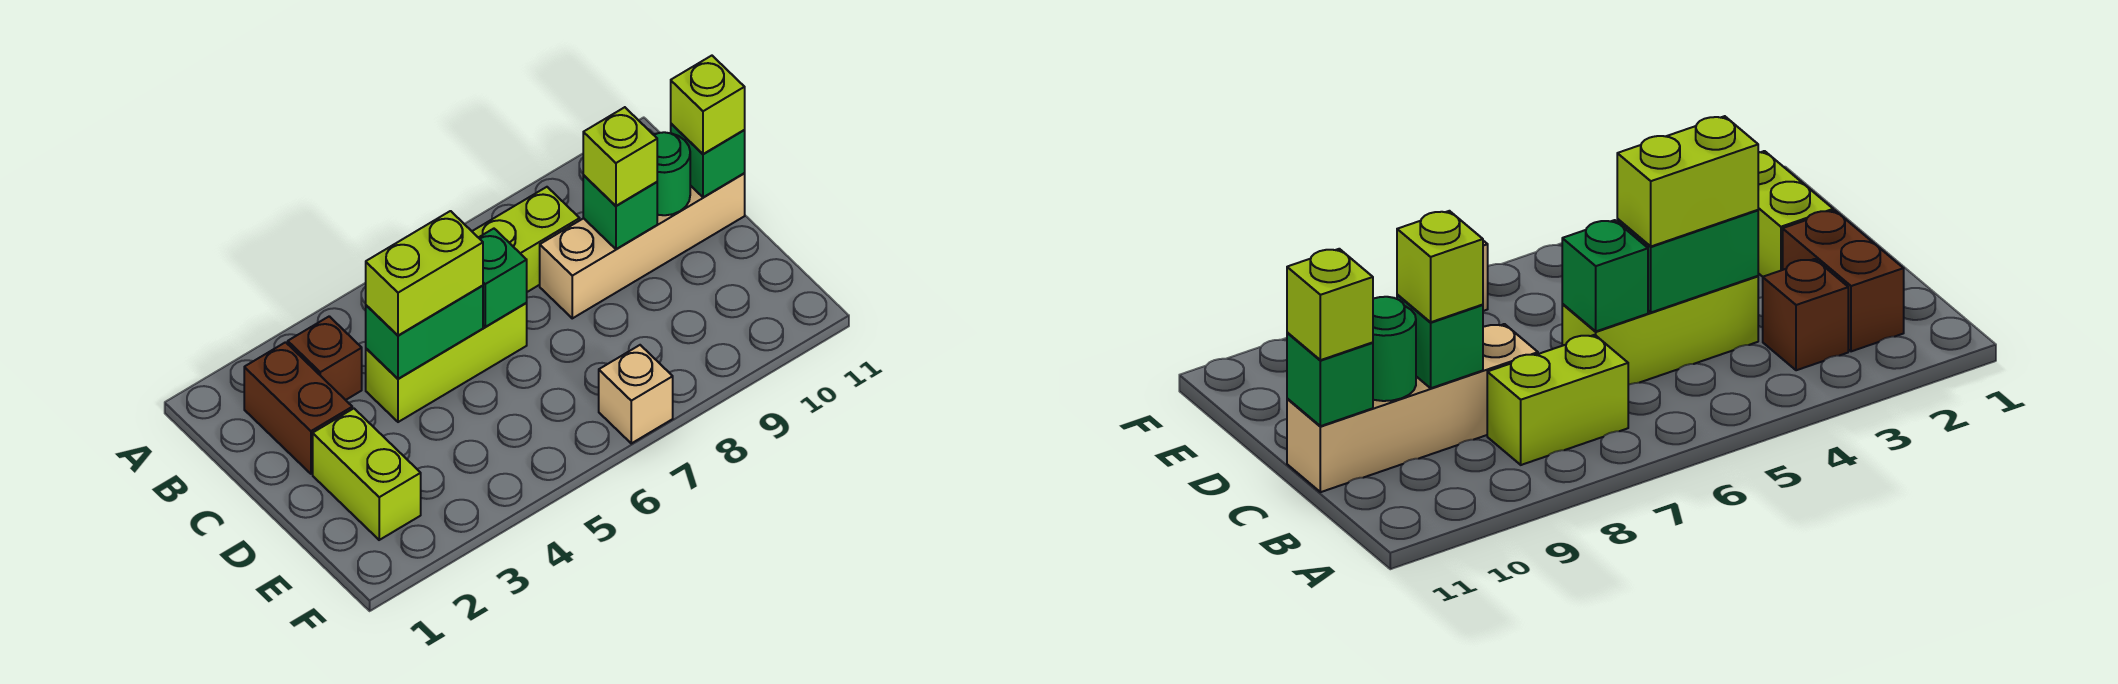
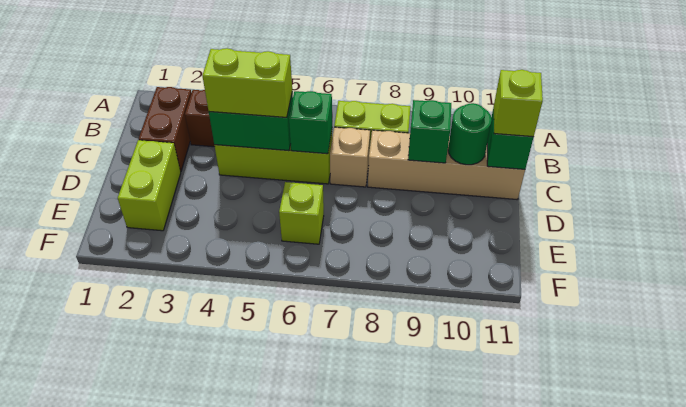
lime 1x1 brick [583,107,657,206] -> lime 1x1 brick moved to [279,182,324,244]
tan 1x1 brick [599,345,673,443] -> tan 1x1 brick moved to [330,127,370,187]

